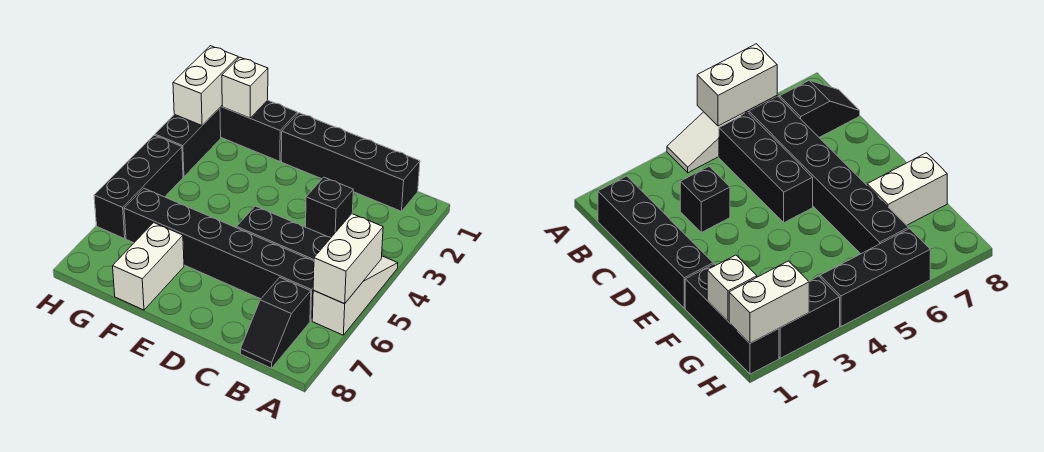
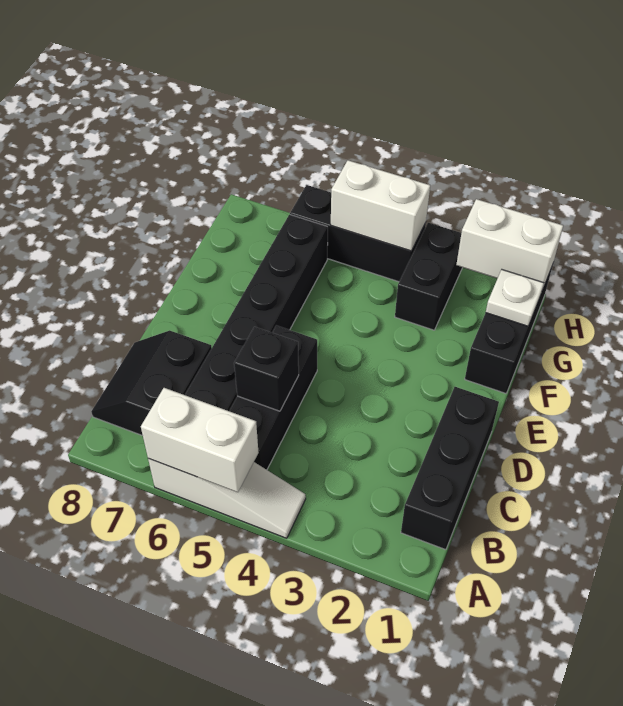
black 1x4 brick [281,113,420,211] -> black 1x3 brick [401,387,499,550]
black 1x2 slope [241,278,311,368] -> black 2x2 slope [91,331,212,436]
black 1x1 brick [306,177,353,237] -> black 1x1 brick moved to [234,327,299,411]
white 1x2 brick [113,223,184,310] -> white 1x2 brick moved to [331,160,430,251]
white 1x1 brick [222,57,268,118] -> white 1x1 plate [486,270,544,326]
black 1x2 brick [155,108,221,177] -> black 1x2 brick turned to [395,223,463,330]

